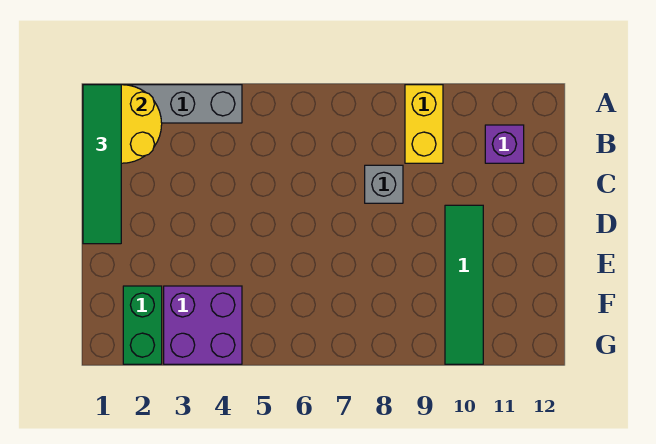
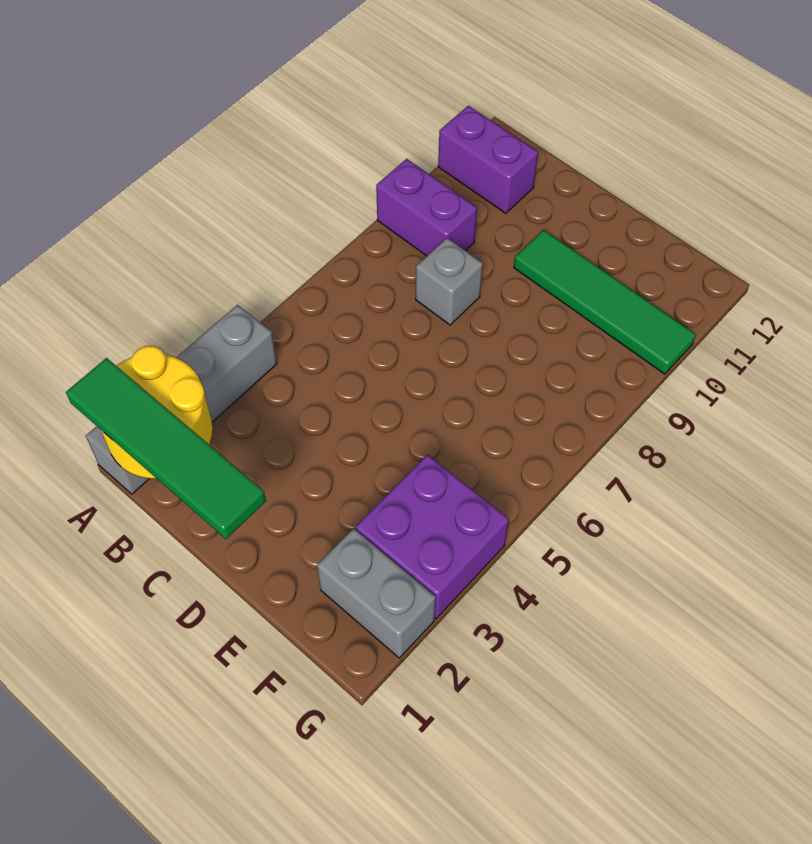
yellow 1x2 brick [405,85,443,163] -> purple 1x2 brick [376,159,477,256]
purple 1x1 brick [485,125,524,163] -> purple 1x2 brick [438,106,538,213]
green 1x2 brick [123,286,162,364] -> grey 1x2 brick [317,528,436,658]

